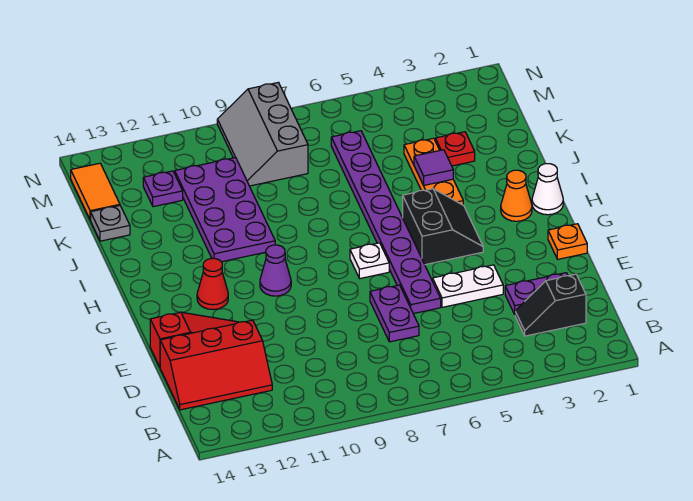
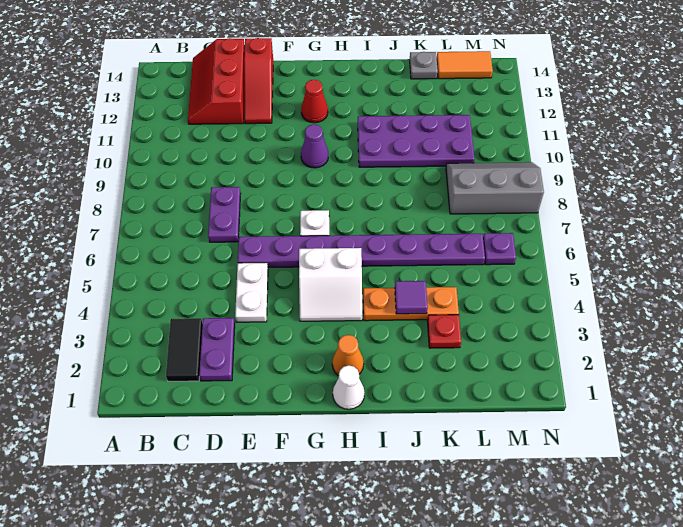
black 1x2 slope [515,274,586,336] -> black 1x2 tile [166,318,203,381]
purple 1x2 plate [370,285,419,342] -> purple 1x2 plate turned to [208,187,241,242]
orange 1x1 plate [548,224,587,259] -> none
black 2x2 slope [403,189,483,265] -> white 2x2 slope [299,248,362,321]
purple 1x1 plate [143,171,183,207] -> purple 1x1 plate moved to [483,233,516,265]

